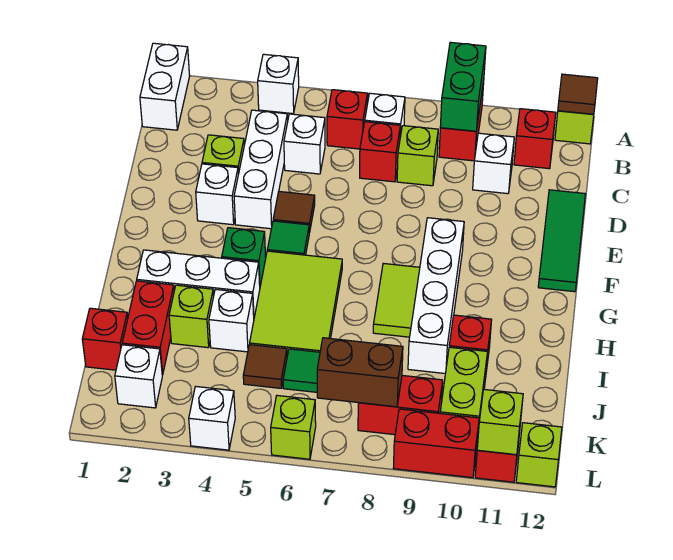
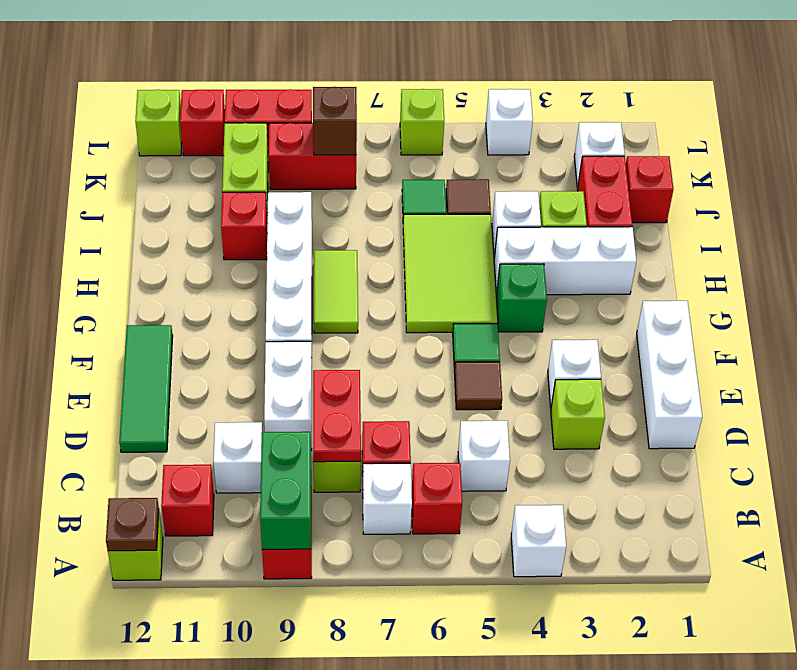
white 1x2 brick [140,43,190,130] -> white 1x2 brick moved to [264,341,312,451]
brown 1x1 tile [558,74,598,114] -> brown 1x1 plate [106,498,159,551]
white 1x3 brick [234,110,288,229] -> white 1x3 brick moved to [637,301,702,449]
none -> red 1x2 plate [313,370,361,462]
brown 1x2 brick [317,338,403,407] -> brown 1x1 brick [313,87,357,155]
lime 1x1 brick [477,389,523,455] -> none

